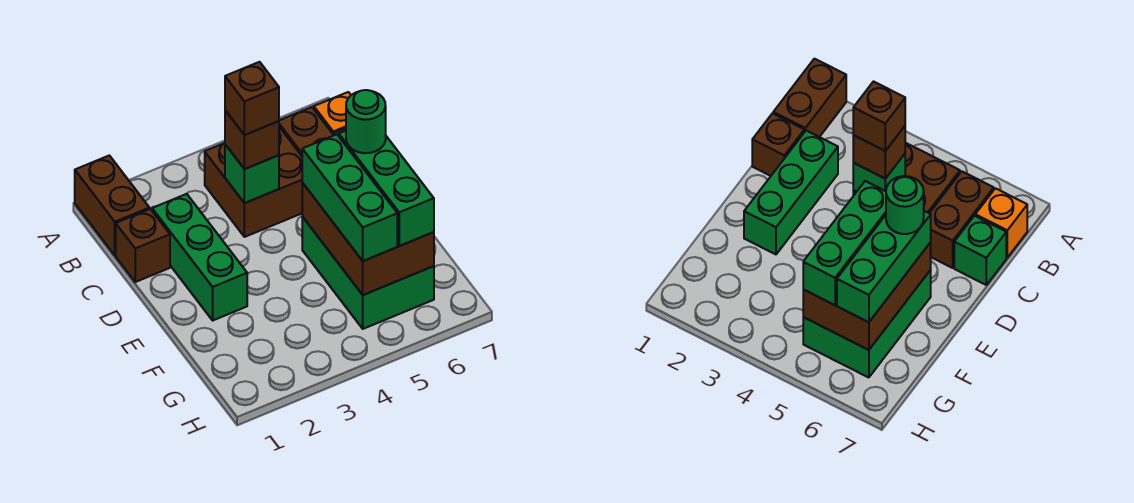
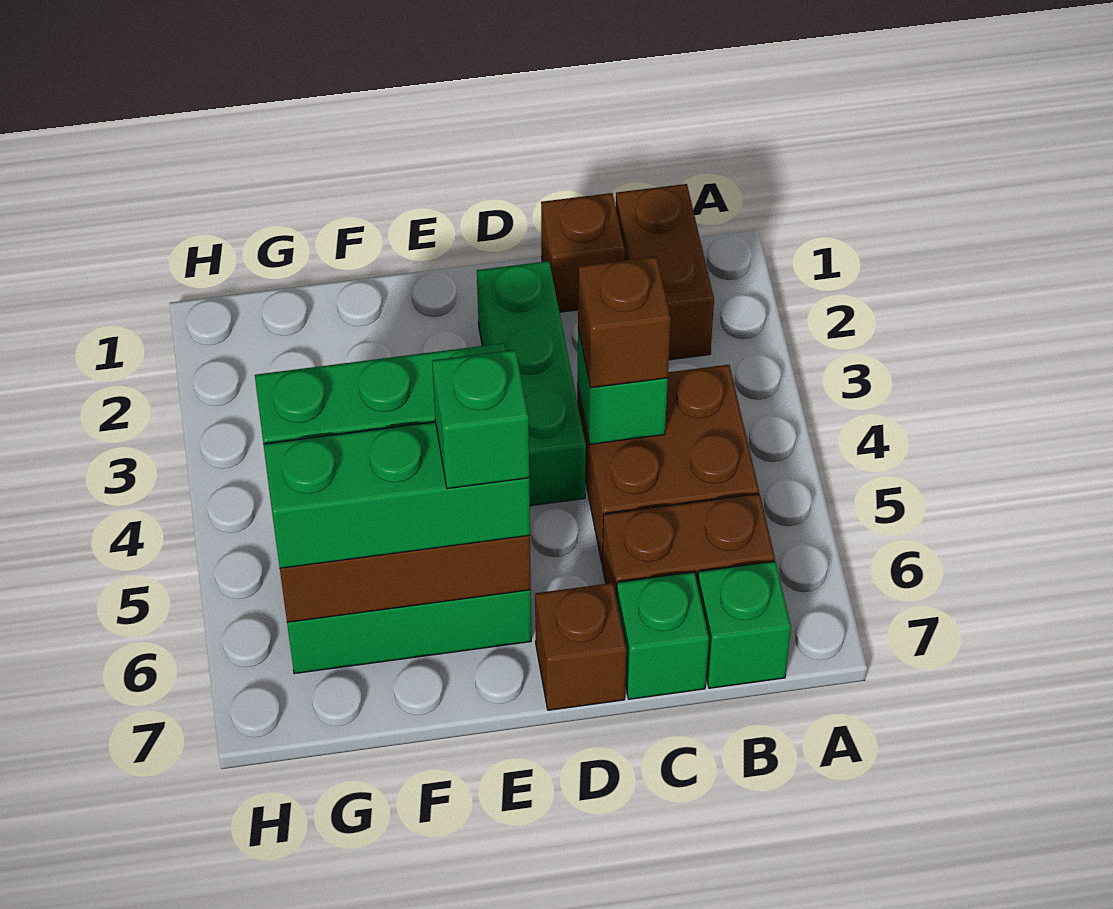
brown 1x2 brick [75,155,149,255] -> brown 1x2 brick turned to [616,184,714,360]
orange 1x1 brick [314,92,351,135] -> green 1x1 brick [698,561,791,688]
green 1x3 brick [152,194,247,320] -> green 1x3 brick turned to [477,261,586,506]
brown 1x1 brick [225,62,279,135] -> brown 1x1 brick moved to [535,583,626,710]
green 1x1 round brick [346,90,386,153] -> green 1x1 brick [432,350,529,489]

